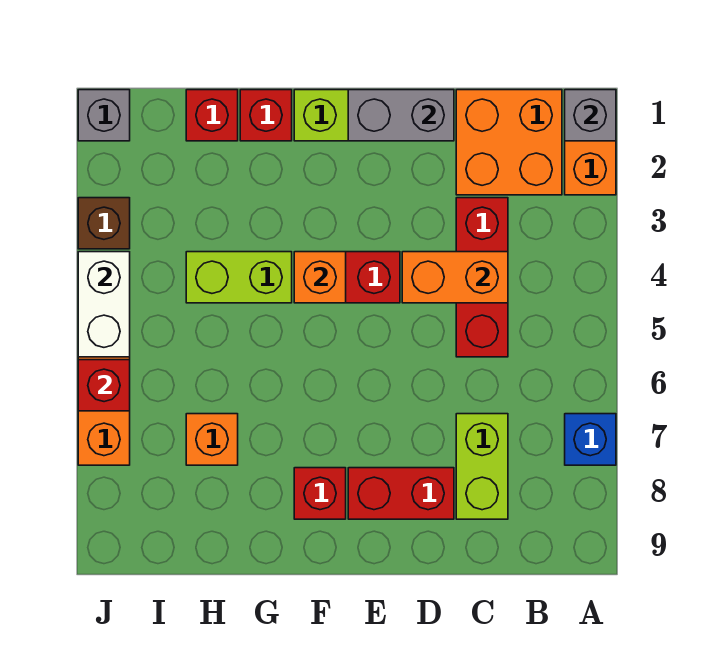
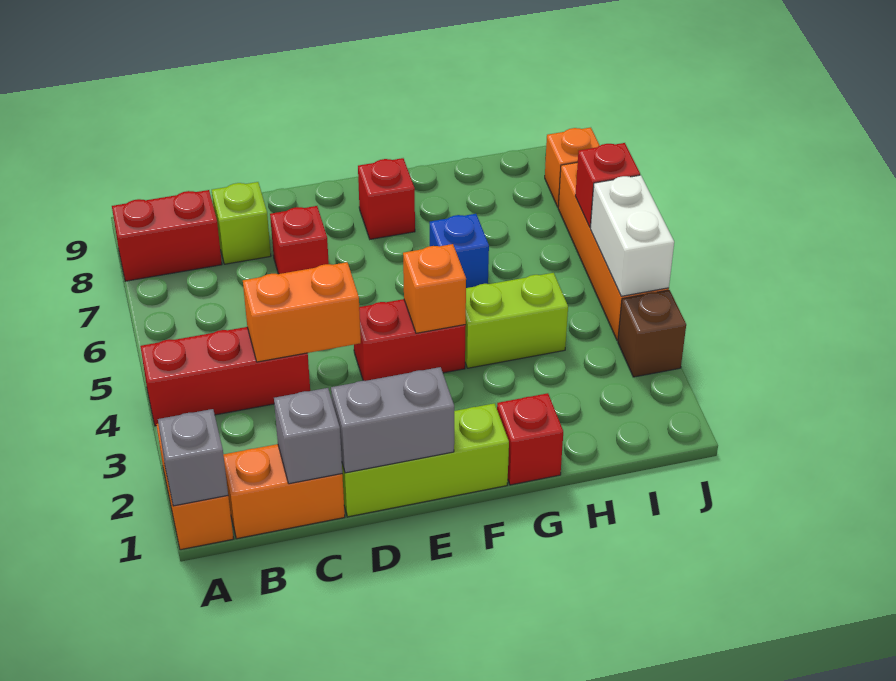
blue 1x1 brick [565,414,616,465] -> blue 1x1 brick moved to [430,214,489,288]
orange 2x2 brick [456,90,562,195] -> orange 1x2 brick [223,444,345,539]
red 1x3 brick [456,198,508,357] -> red 1x3 brick turned to [140,327,310,426]
lime 1x2 brick [456,414,508,519] -> lime 1x1 brick [212,182,271,264]
red 1x2 brick [348,468,454,519] -> red 1x2 brick moved to [112,190,222,281]
red 1x1 brick [186,90,238,141] -> red 1x1 brick moved to [270,206,329,274]
orange 1x1 brick [186,414,238,465] -> orange 1x1 brick moved to [545,128,600,207]
grey 1x1 brick [78,90,130,141] -> grey 1x1 brick moved to [274,388,342,484]

